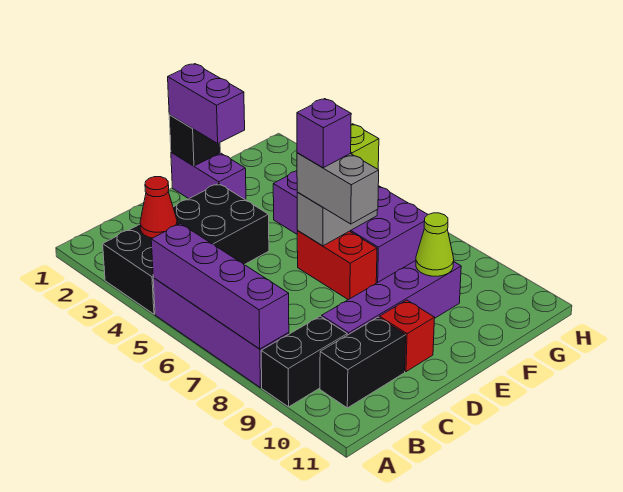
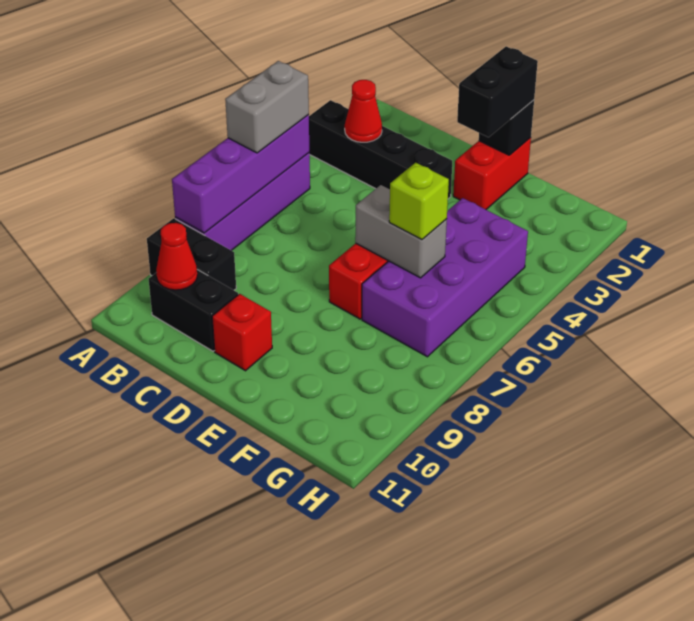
black 2x4 brick [103,183,269,314] -> black 1x4 brick [309,100,452,199]
none -> red 1x1 cone [156,223,197,290]
purple 1x4 brick [322,261,461,335] -> none
purple 1x2 brick [171,152,246,200] -> red 1x2 brick [453,138,531,209]
purple 1x2 brick [168,64,245,143] -> black 1x2 brick [457,46,538,137]
grey 1x2 brick [297,153,379,224] -> grey 1x2 brick moved to [225,61,309,153]
purple 1x1 brick [297,99,351,168] -> none
lime 1x1 cone [416,213,454,276] -> none

